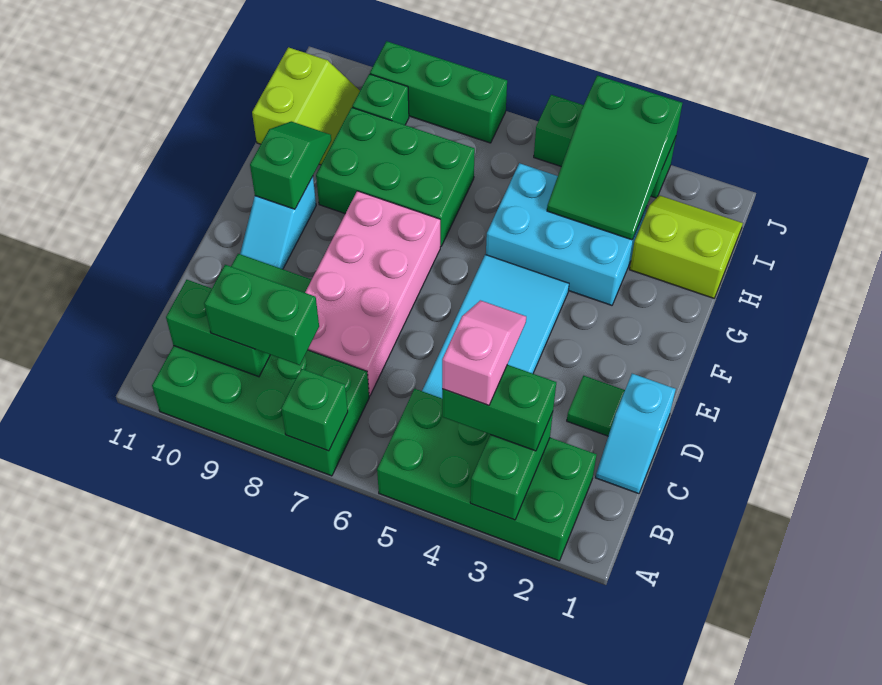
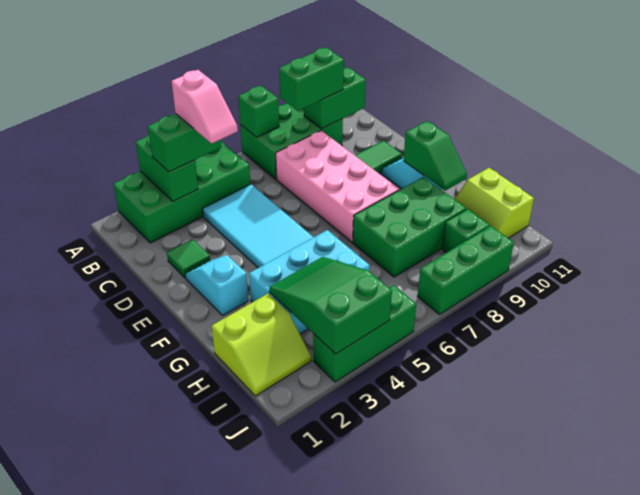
green 2x4 brick [152,346,369,476] -> green 2x3 brick [240,103,343,179]
cyan 1x2 slope [596,374,676,494] -> cyan 1x2 slope moved to [185,255,249,316]

